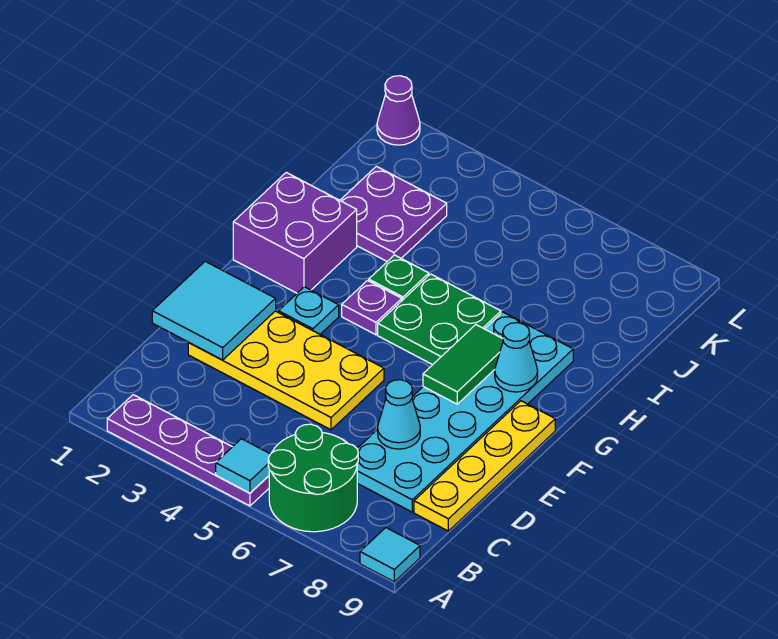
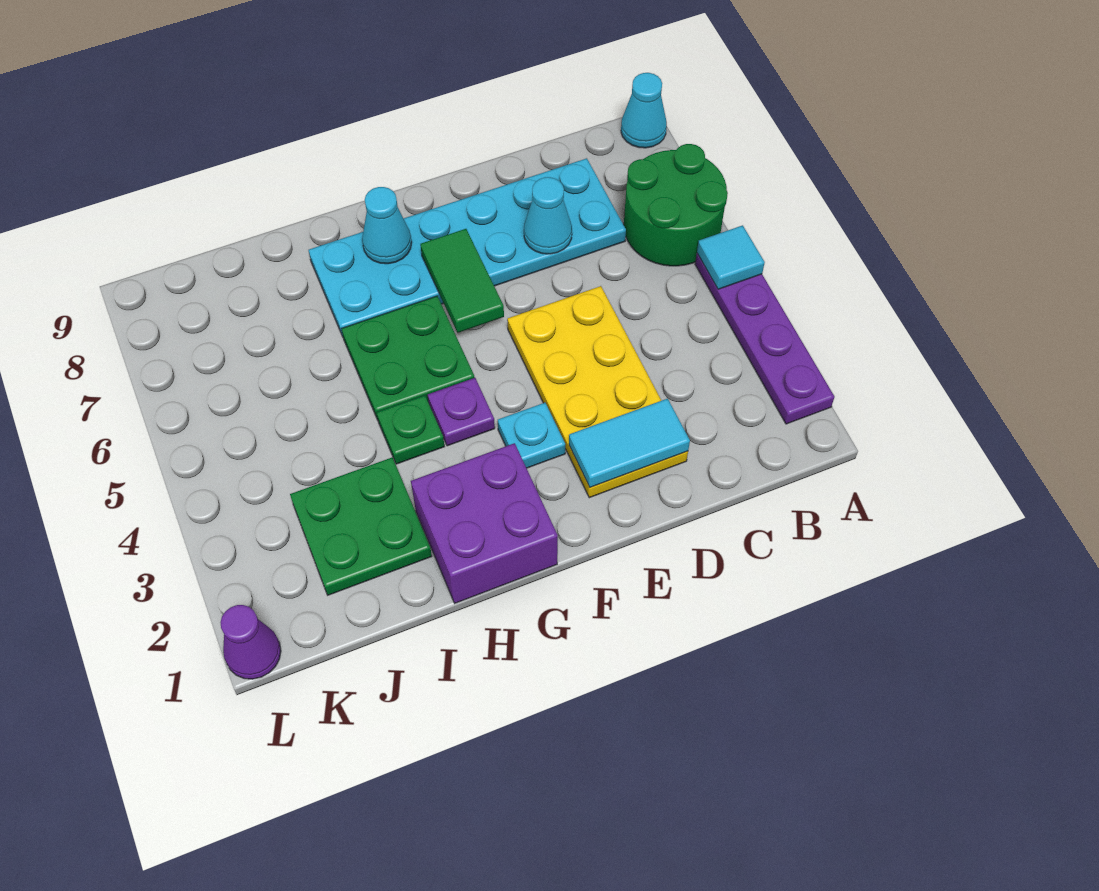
cyan 1x1 tile [360,528,420,582] -> cyan 1x1 cone [621,73,667,148]
yellow 1x4 plate [414,401,555,531] -> none
cyan 2x2 tile [152,261,276,360] -> cyan 1x2 tile [569,399,690,487]
green 1x2 tile [423,325,503,404] -> green 1x2 tile turned to [420,229,504,333]
purple 2x2 plate [340,166,447,261] -> green 2x2 plate [290,457,432,595]

